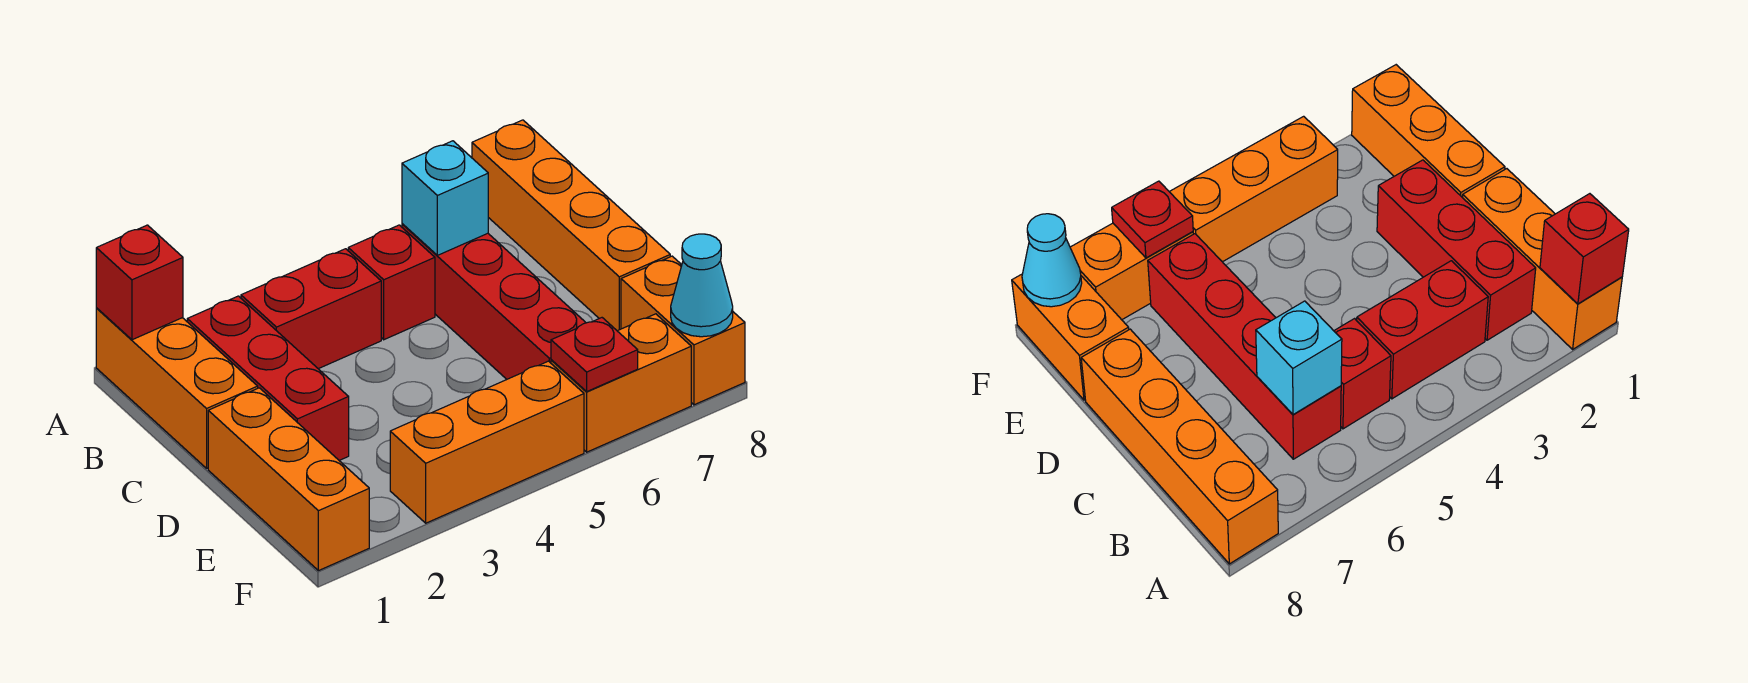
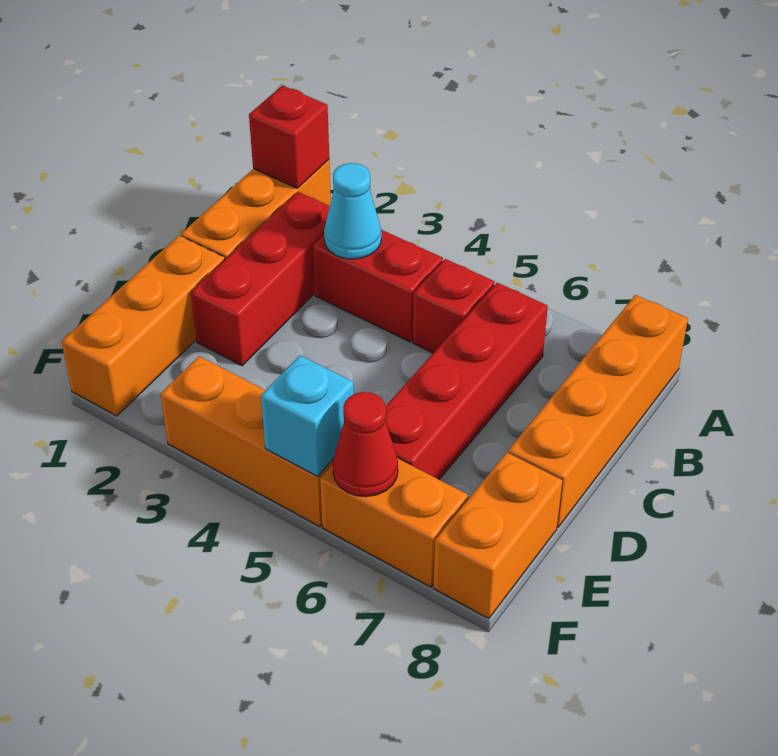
cyan 1x1 brick [402,141,488,255] -> cyan 1x1 brick moved to [261,355,354,476]
red 1x1 plate [551,318,638,391] -> red 1x1 cone [333,392,398,497]
cyan 1x1 cone [671,234,733,337] -> cyan 1x1 cone moved to [324,163,381,259]

